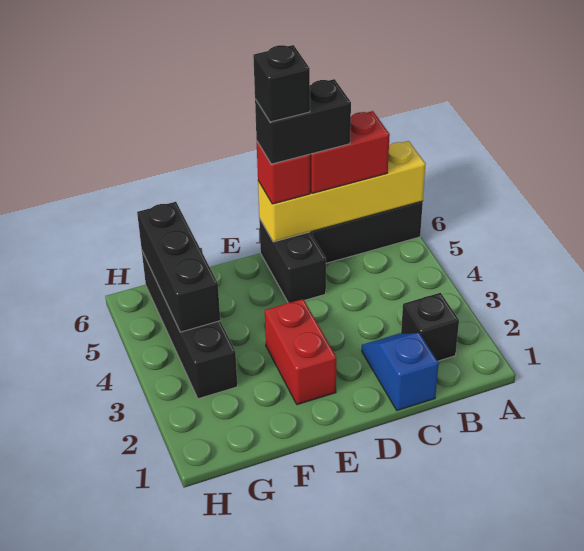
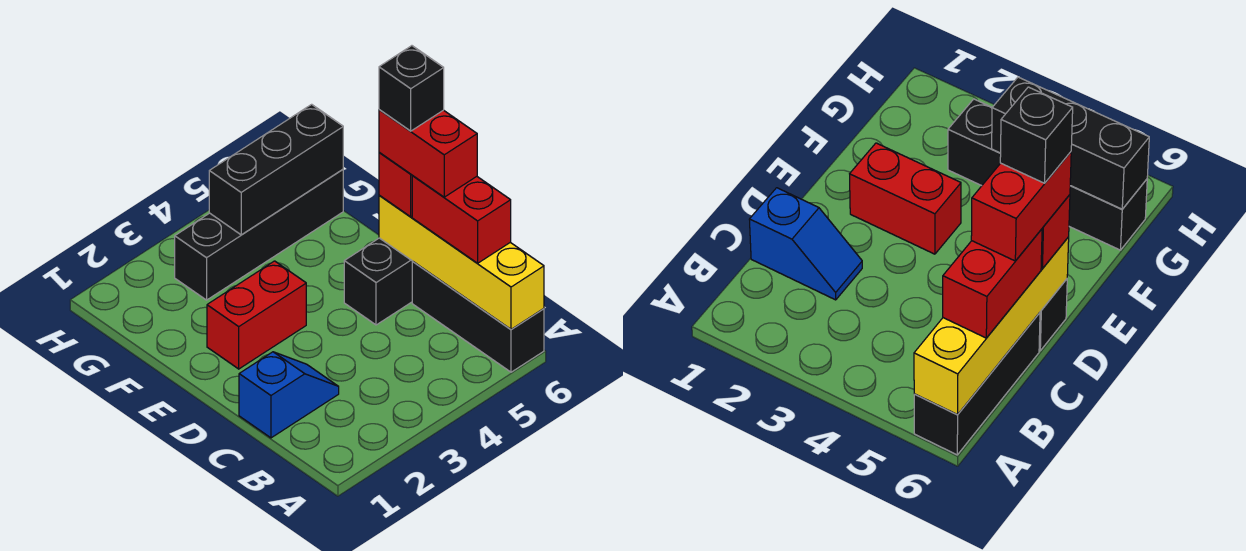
black 1x1 brick [401,293,459,361] -> none
black 1x2 brick [255,79,351,164] -> red 1x2 brick [379,110,477,197]

